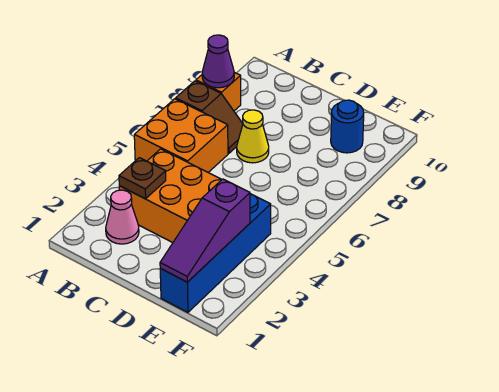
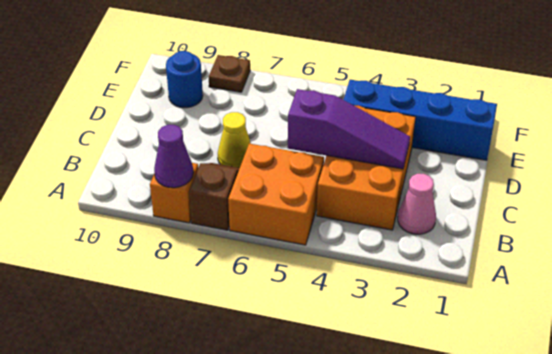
brown 1x1 plate [119,158,166,199] -> brown 1x1 plate moved to [209,55,250,92]
purple 1x3 slope [160,179,250,282] -> purple 1x3 slope moved to [288,89,410,169]

